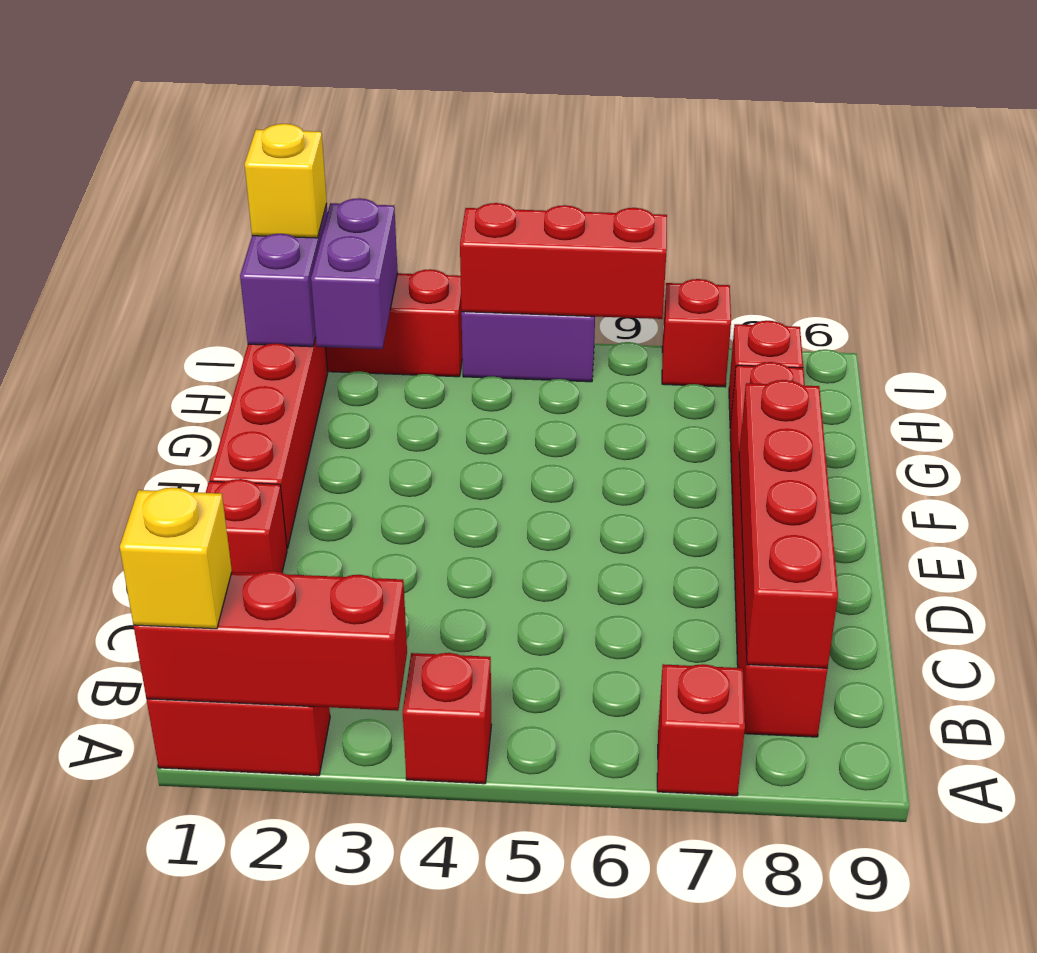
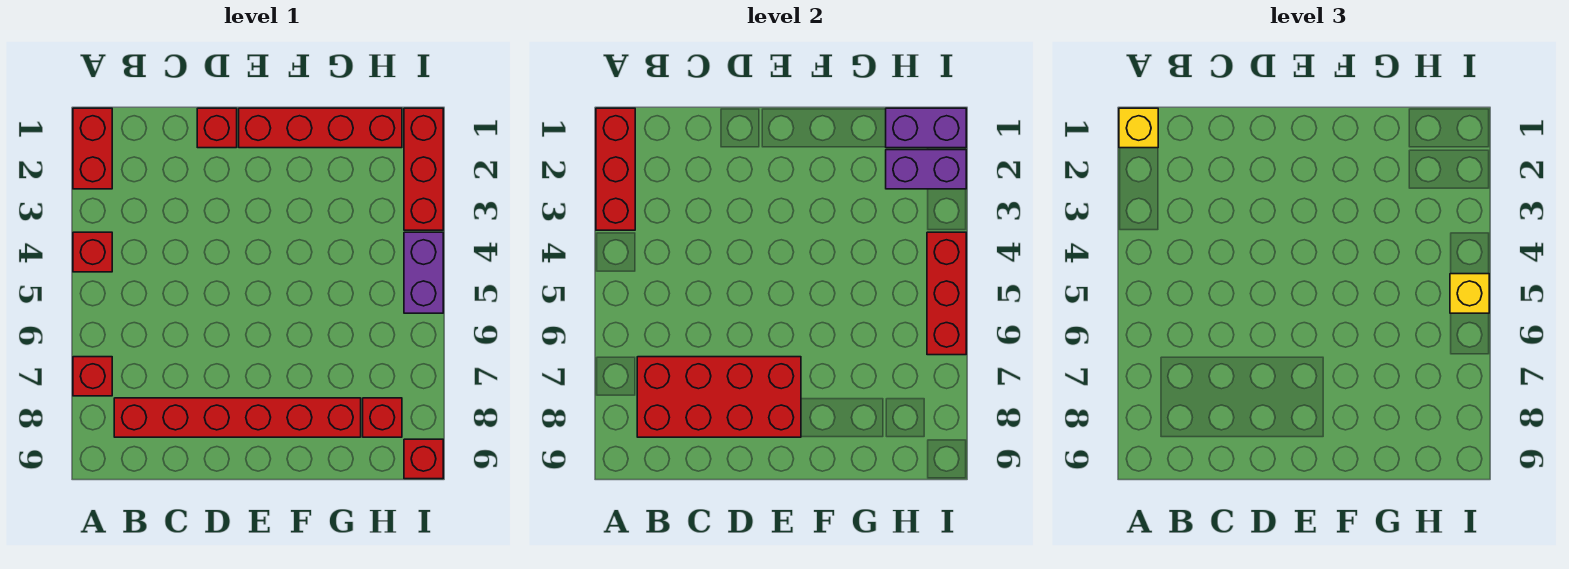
red 1x4 brick [739,380,838,668] -> red 2x4 brick [637,357,801,437]
yellow 1x1 brick [245,124,327,238] -> yellow 1x1 brick moved to [1450,274,1489,313]
red 1x1 brick [662,279,731,387] -> red 1x1 brick moved to [404,439,443,479]

